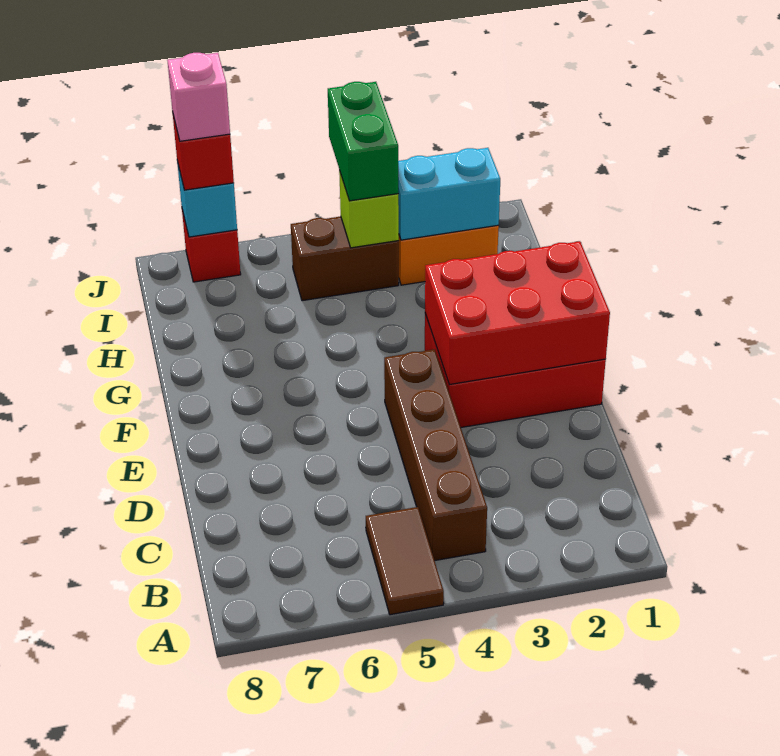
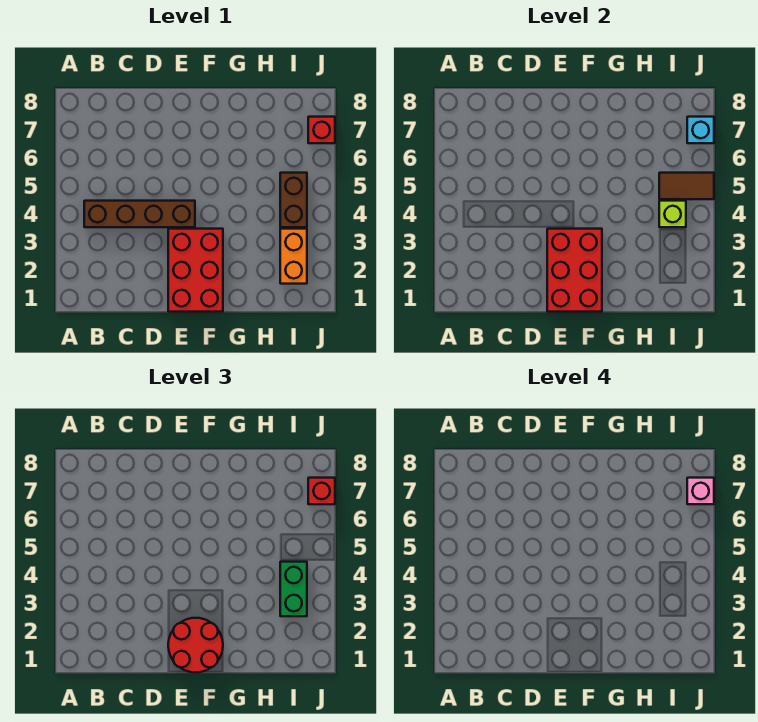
brown 1x2 tile [366,507,444,615] -> brown 1x2 tile moved to [659,173,714,199]
none -> red 2x2 round brick [168,618,223,673]
cyan 1x2 brick [398,148,500,240] -> none
green 1x2 brick [328,82,398,201] -> green 1x2 brick turned to [280,562,307,616]

